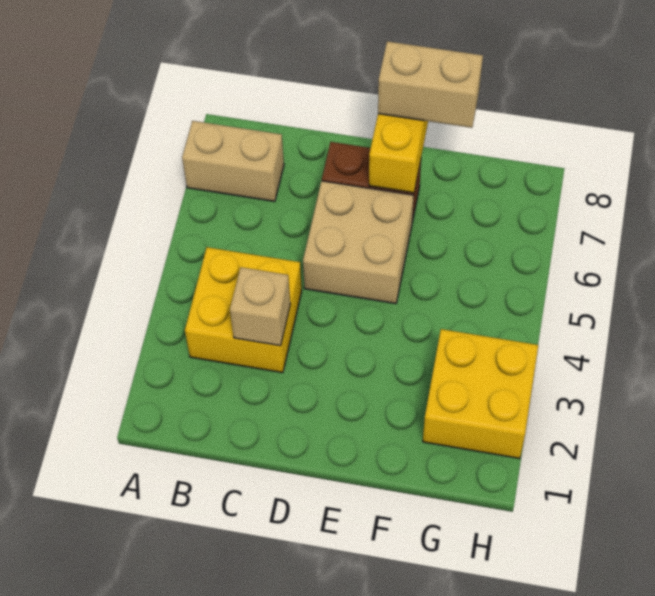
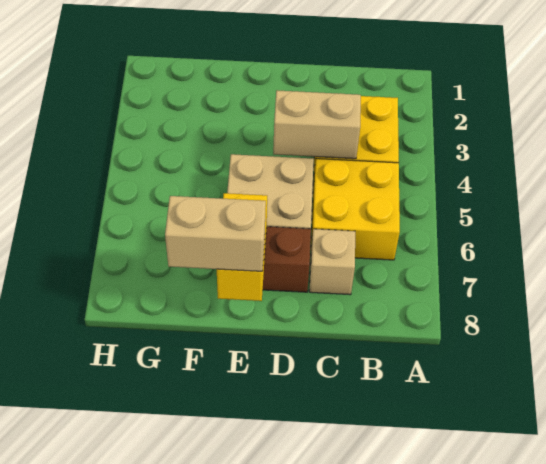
tan 1x2 brick [182,121,284,201] -> tan 1x2 brick moved to [273,90,361,159]
tan 1x1 brick [230,267,290,346] -> tan 1x1 brick moved to [309,229,355,295]
yellow 2x2 brick [423,329,538,458] -> yellow 2x2 brick moved to [311,159,400,260]

